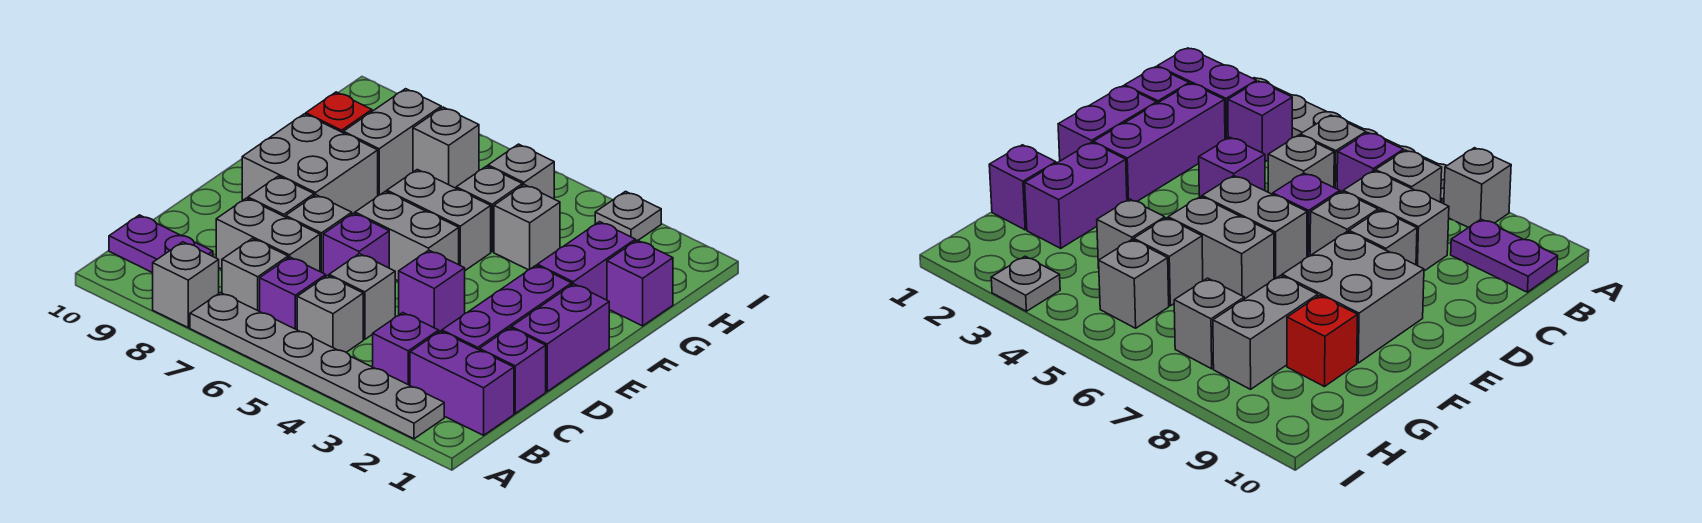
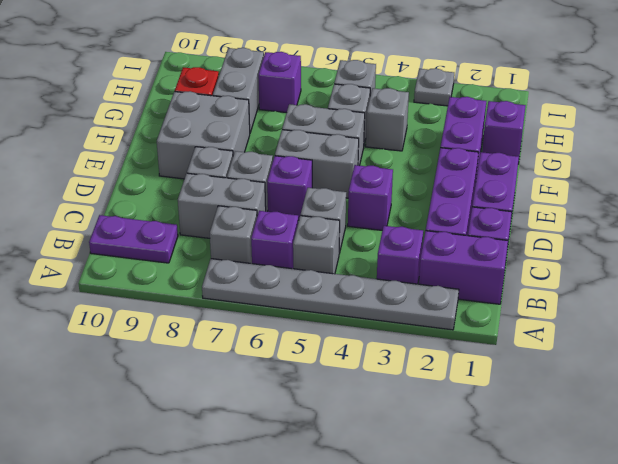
grey 1x1 brick [153,242,219,328] -> none
grey 1x1 brick [413,107,479,188] -> purple 1x1 brick [258,52,301,113]

